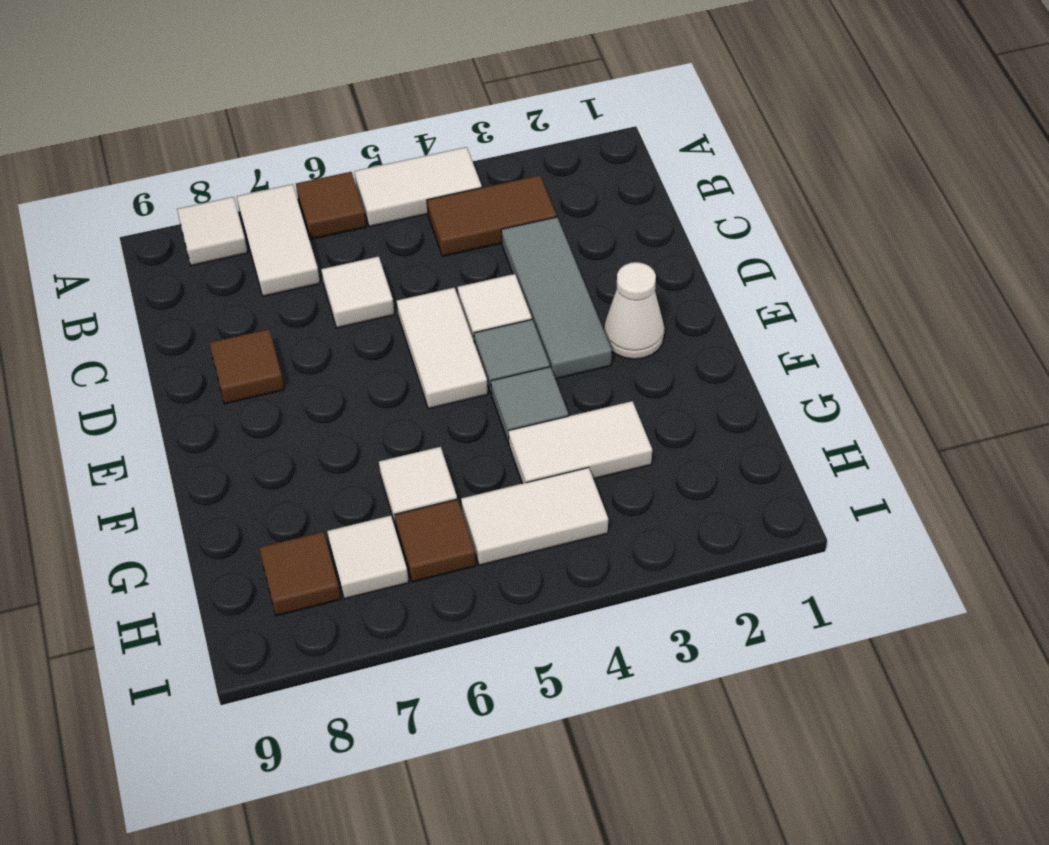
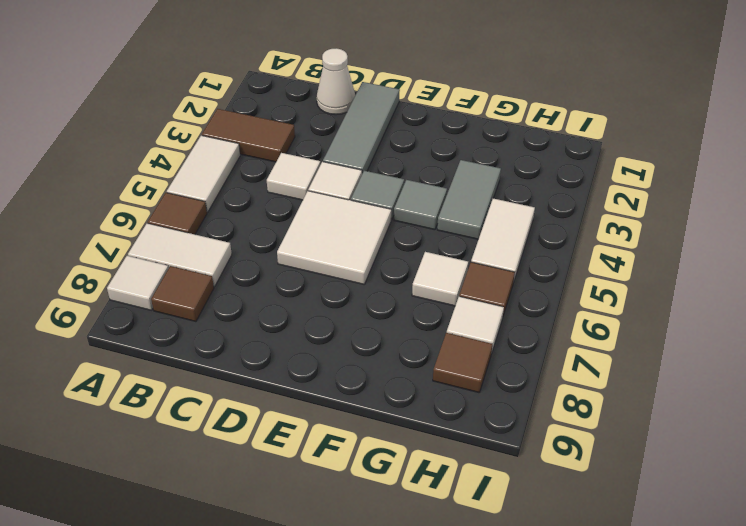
brown 1x2 tile [427,175,557,256] -> brown 1x2 tile turned to [202,109,295,162]
grey 1x3 tile [501,217,612,379] -> grey 1x3 tile turned to [323,82,400,174]
white 1x1 tile [321,256,395,328] -> white 1x1 tile moved to [267,153,320,200]
white 1x2 tile [397,288,488,409] -> white 2x2 tile [277,191,391,284]
brown 1x1 tile [210,329,284,404] -> brown 1x1 tile moved to [151,266,214,322]
white 1x1 cone [604,262,665,359] -> white 1x1 cone moved to [317,48,355,115]
white 1x2 tile [509,401,652,483] -> grey 1x2 tile [437,160,501,239]

